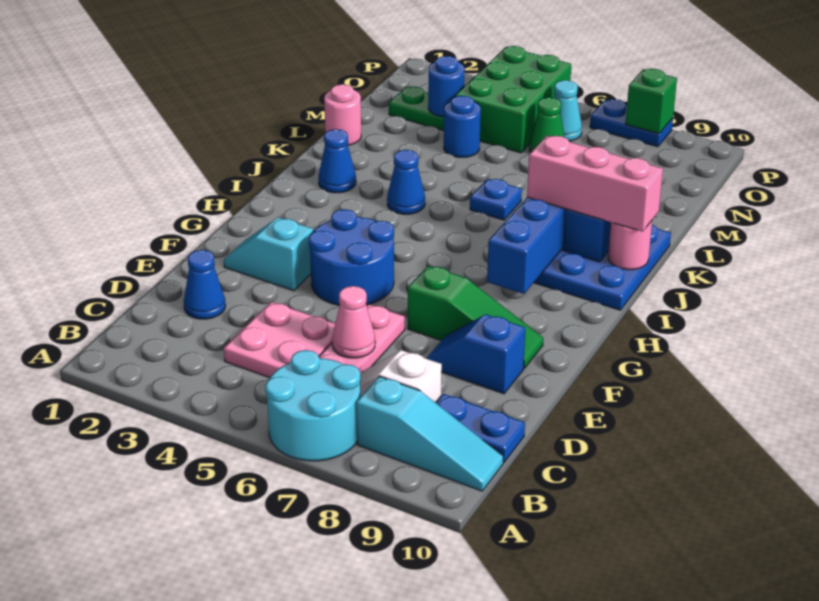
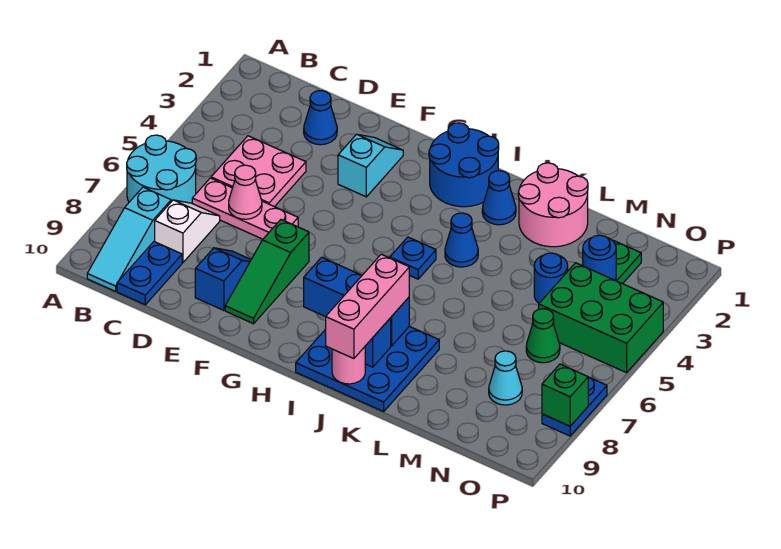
blue 2x2 round brick [309,209,394,306] -> blue 2x2 round brick moved to [429,123,499,207]
blue 1x1 plate [470,179,522,220] -> blue 1x1 plate moved to [390,237,436,279]
pink 1x1 round brick [324,84,361,145] -> pink 2x2 round brick [518,163,588,247]
cyan 1x1 cone [554,80,582,141] -> cyan 1x1 cone moved to [489,351,522,405]

